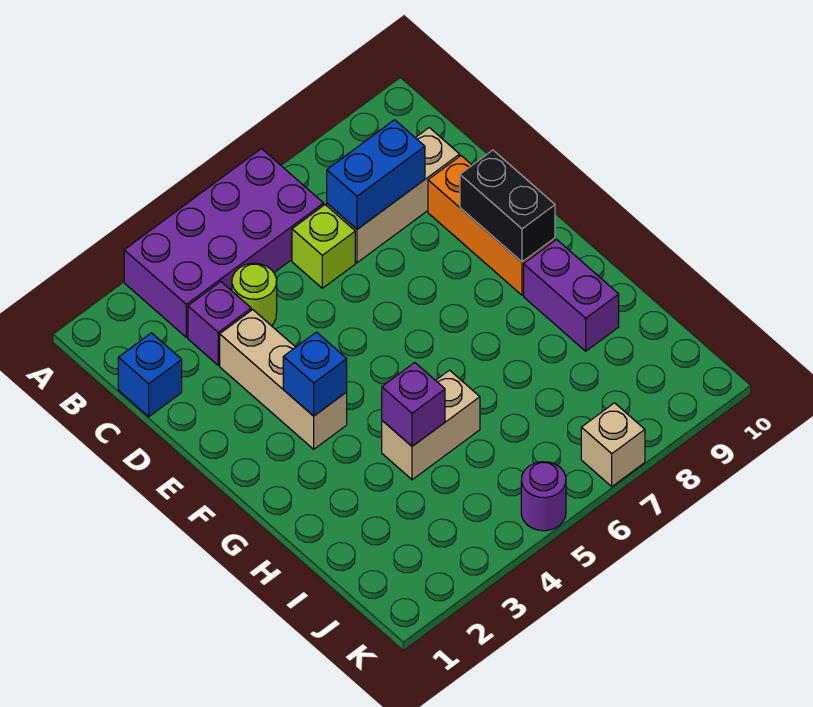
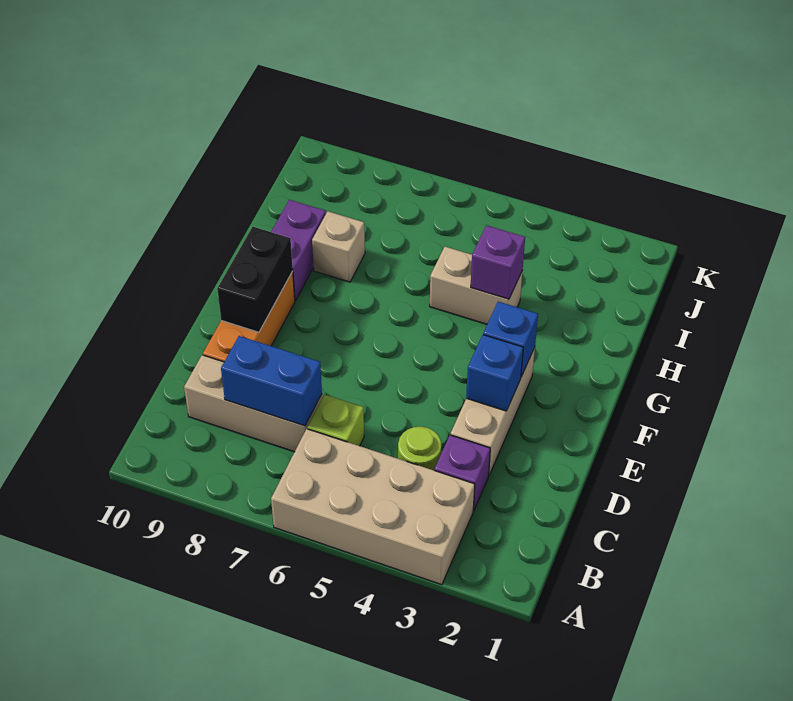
purple 2x4 brick [124,149,324,337] -> tan 2x4 brick [271,429,475,585]
blue 1x1 brick [118,333,182,417] -> blue 1x1 brick moved to [466,335,523,411]
purple 1x1 round brick [521,462,566,531] -> none
tan 1x1 brick [581,403,645,487] -> tan 1x1 brick moved to [312,211,365,282]

